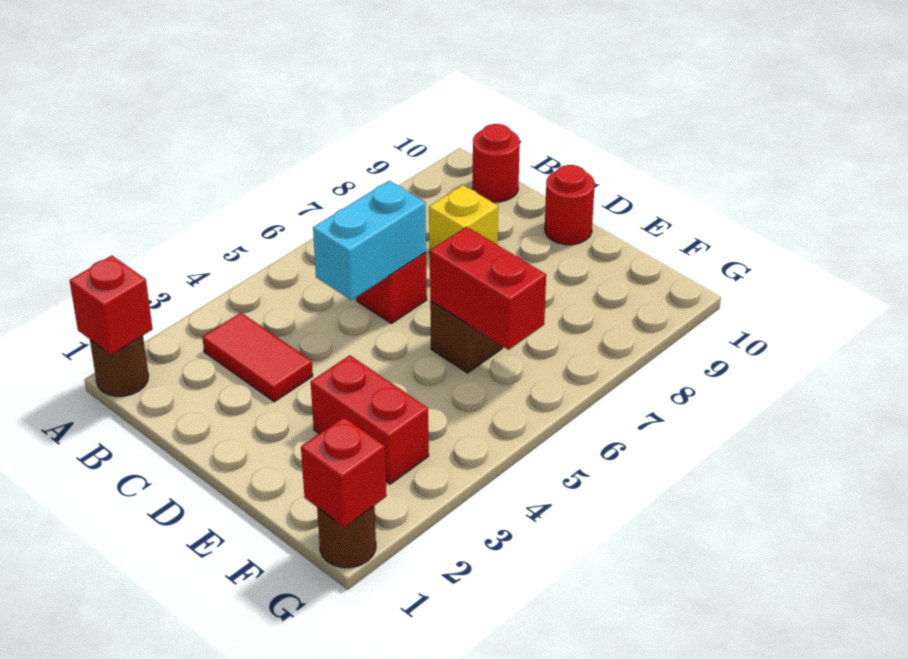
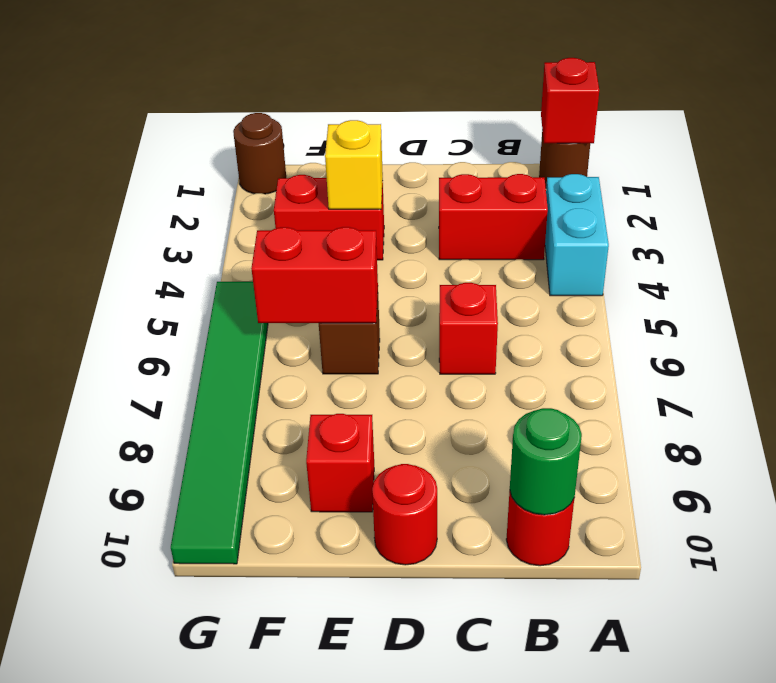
red 1x2 tile [203,313,313,402] -> red 1x2 brick [439,174,548,260]
none -> green 1x1 round brick [510,408,582,515]
cyan 1x2 brick [313,181,426,300] -> cyan 1x2 brick moved to [545,174,609,296]
yellow 1x1 brick [429,185,498,254] -> yellow 1x1 brick moved to [325,120,383,209]
red 1x1 brick [301,417,386,527] -> red 1x1 brick moved to [306,414,374,512]
none -> green 1x6 tile [171,282,268,564]

